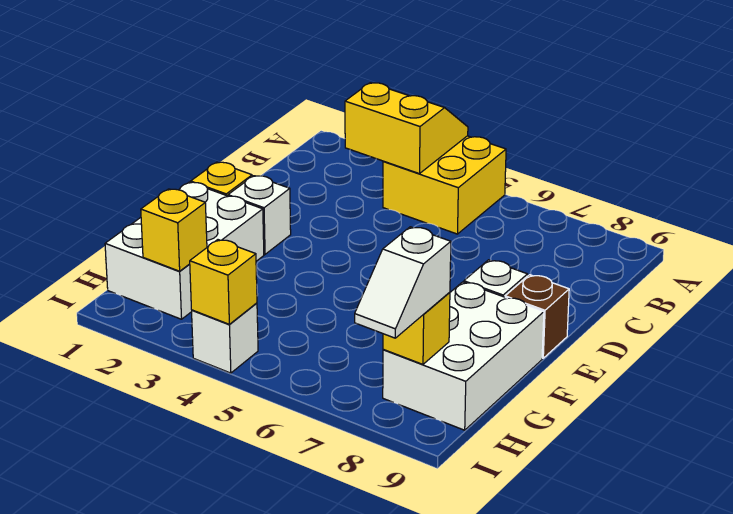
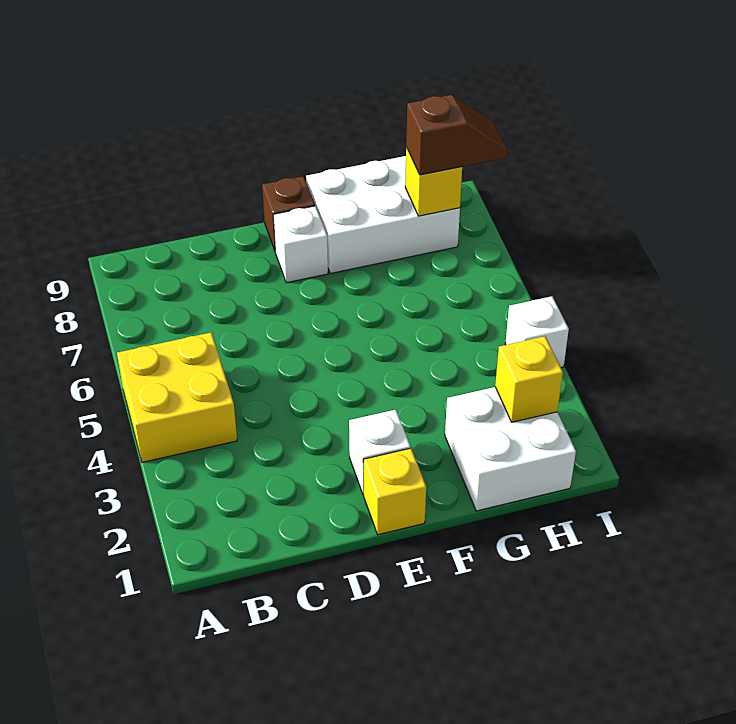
yellow 2x2 slope [345,83,468,174] -> none
white 2x3 brick [105,182,264,319] -> white 2x2 brick [445,387,576,511]
white 1x2 slope [355,227,451,338] -> brown 1x2 slope [406,95,507,175]
yellow 1x1 brick [190,240,257,324] -> none

